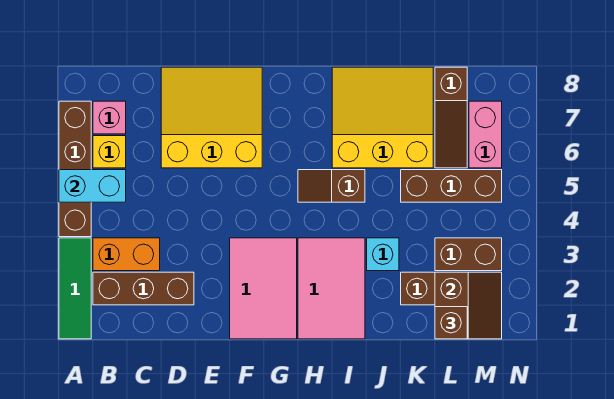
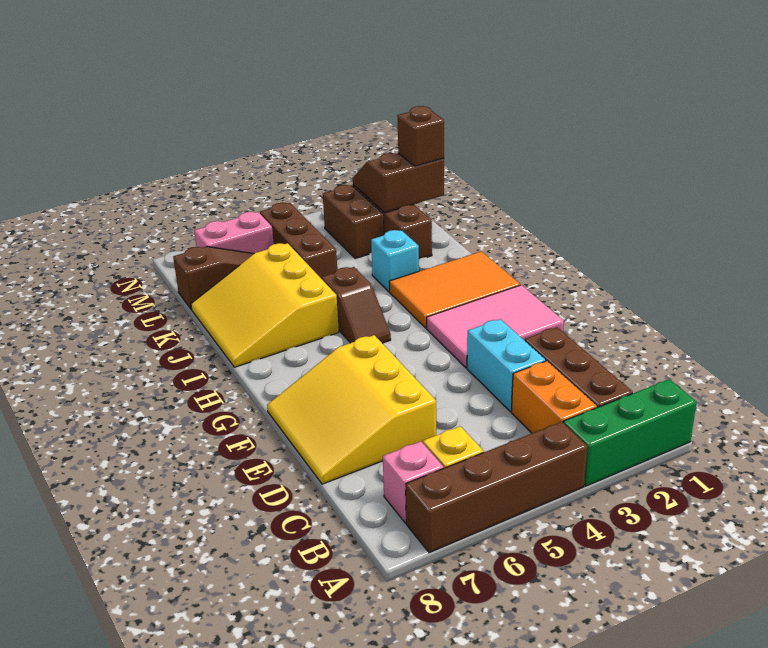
green 1x3 tile [59,238,91,339] -> green 1x3 brick [563,379,697,486]
cyan 1x2 brick [59,170,126,202] -> cyan 1x2 brick moved to [467,319,546,412]
pink 2x3 tile [298,238,365,339] -> orange 2x3 tile [389,251,520,328]

